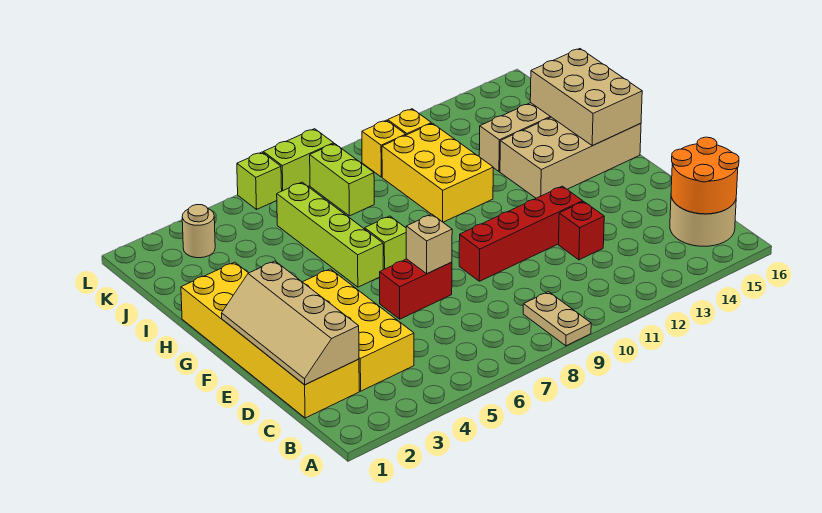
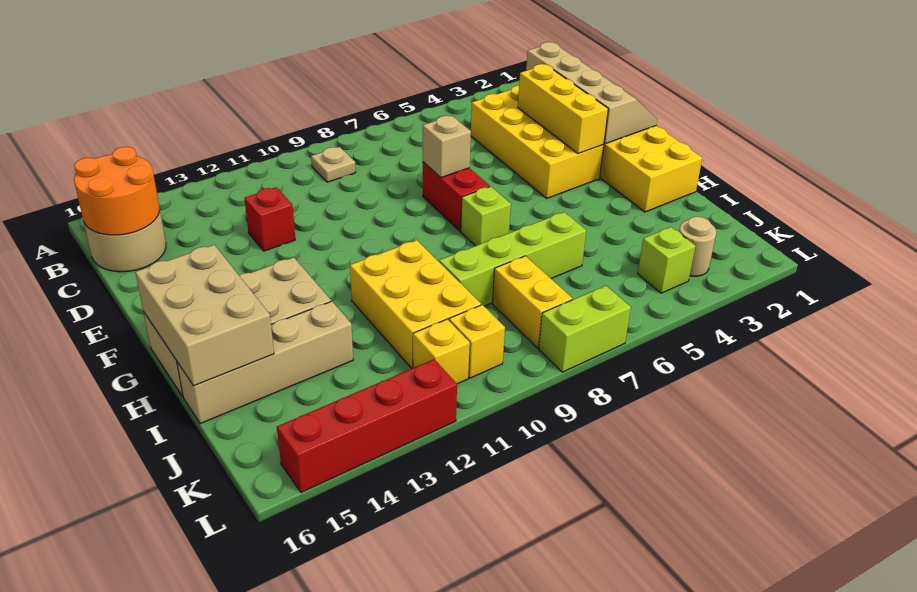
tan 1x2 plate [523,292,591,346] -> tan 1x1 plate [311,147,356,182]
none -> yellow 1x3 brick [518,64,608,154]
red 1x2 brick [380,259,452,319] -> red 1x2 brick turned to [423,162,490,231]
red 1x4 brick [459,186,583,281] -> red 1x4 brick moved to [277,359,457,492]
lime 1x4 brick [277,182,383,287] -> lime 1x4 brick turned to [439,212,586,306]
lime 1x2 brick [310,144,374,216] -> yellow 1x2 brick [493,256,573,348]
lime 1x1 brick [237,152,282,209] -> lime 1x1 brick moved to [638,227,695,293]

